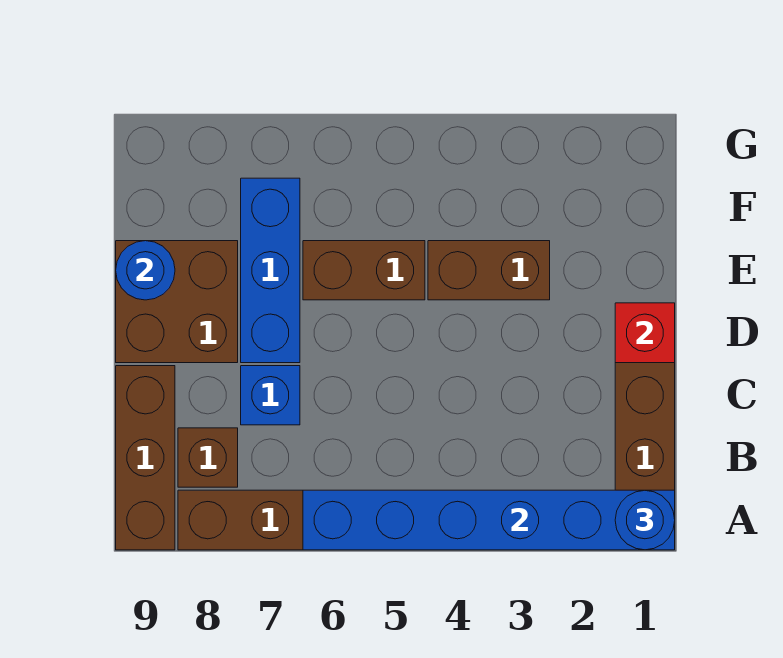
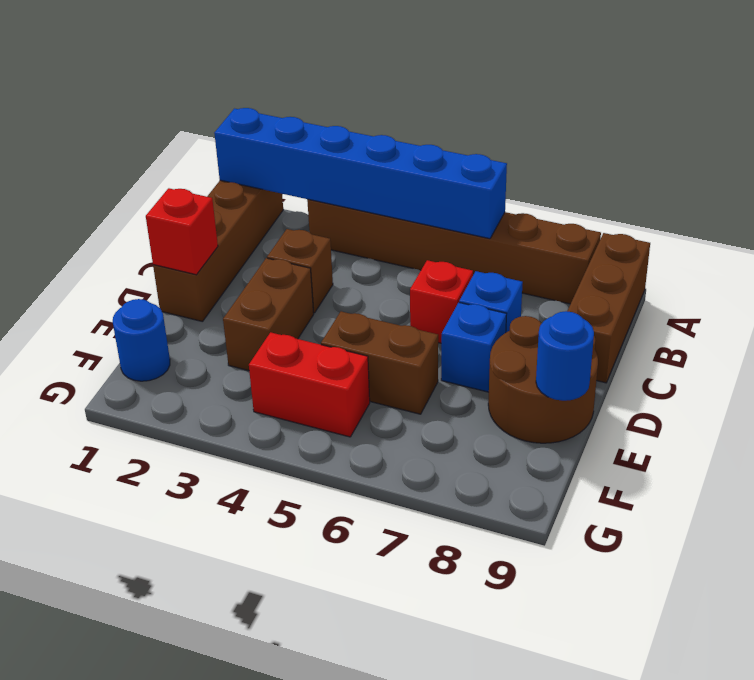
blue 1x1 round brick [615,490,675,550] -> blue 1x1 round brick moved to [113,299,170,381]
brown 1x1 brick [178,428,238,487] -> brown 1x1 brick moved to [267,229,333,313]
none -> red 1x1 brick [410,260,473,343]
blue 1x3 brick [241,178,300,363] -> blue 1x1 brick [441,303,506,392]
brown 2x2 brick [116,241,238,363] -> brown 2x2 round brick [488,316,598,443]
brown 1x2 brick [428,241,550,300] -> brown 1x2 brick turned to [223,258,314,371]
none -> red 1x2 brick [249,332,370,437]

